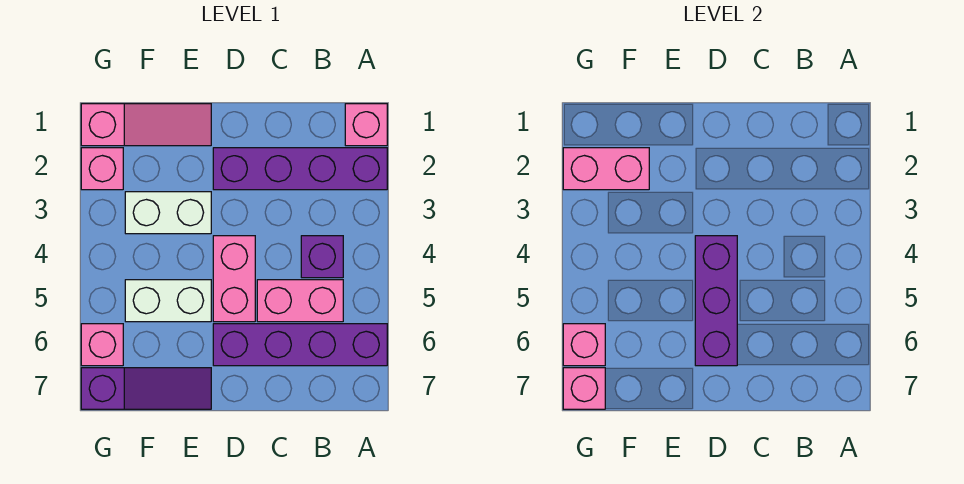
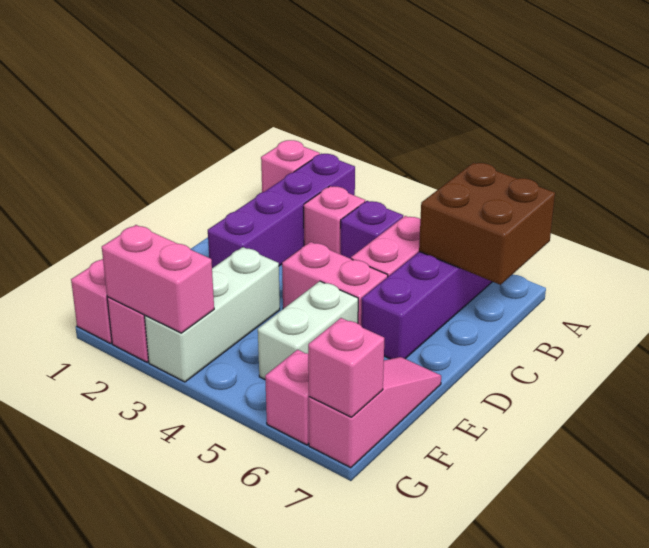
none -> brown 2x2 brick [419,163,555,285]
purple 1x3 brick [695,236,737,366] -> none
white 1x2 brick [125,192,211,234] -> white 1x3 brick [145,247,280,382]
purple 1x3 slope [81,368,211,409] -> pink 1x3 slope [309,357,441,468]
pink 1x2 brick [563,148,649,190] -> pink 1x2 brick turned to [102,225,214,333]
pink 1x1 brick [563,324,605,366] -> pink 1x1 brick moved to [304,186,365,254]

